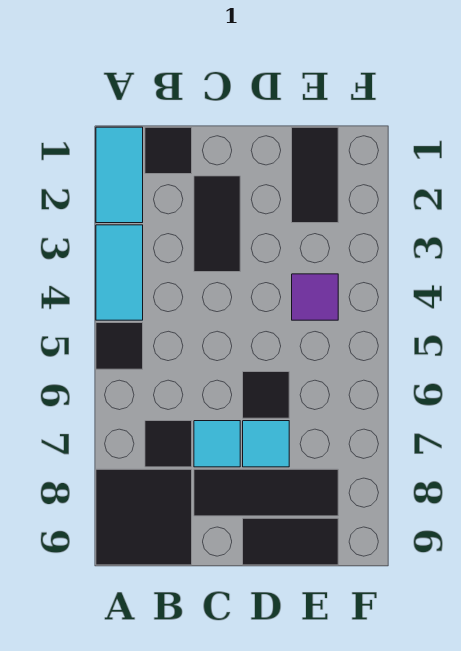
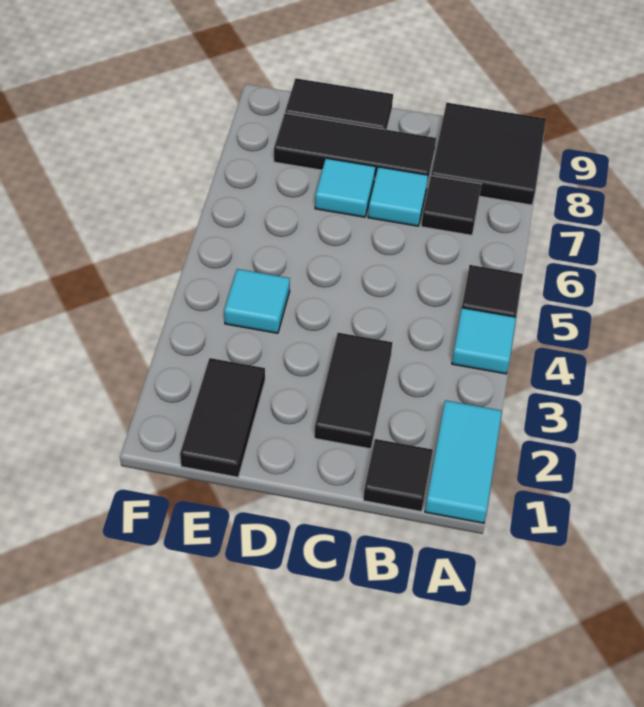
cyan 1x2 tile [96,225,143,320] -> cyan 1x1 tile [452,308,516,374]
black 1x1 tile [243,372,289,418] -> none
purple 1x1 tile [292,274,338,320] -> cyan 1x1 tile [224,269,290,333]

